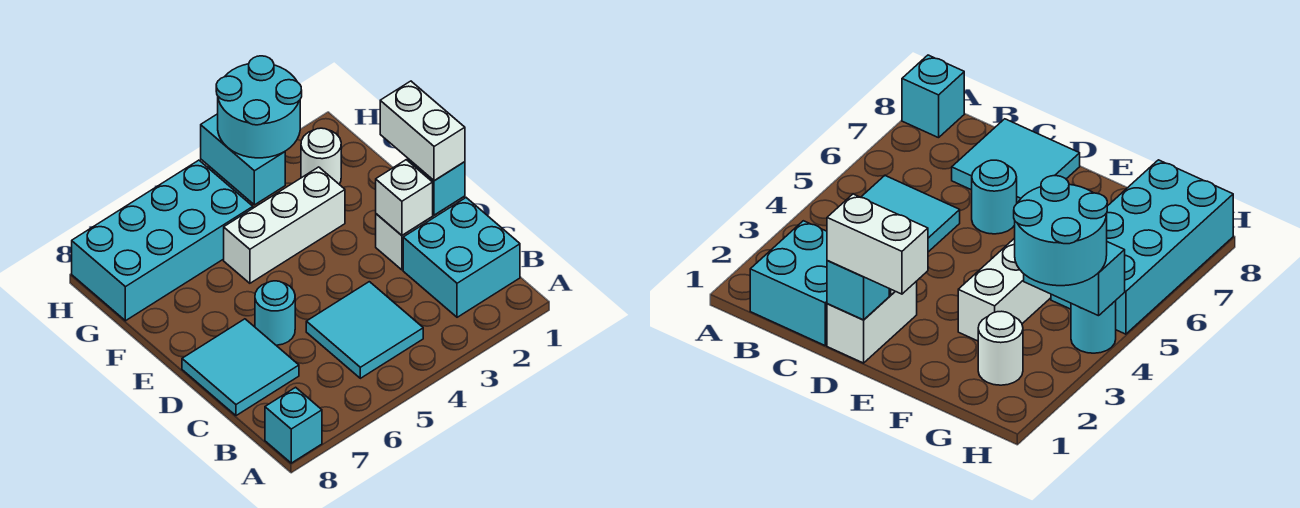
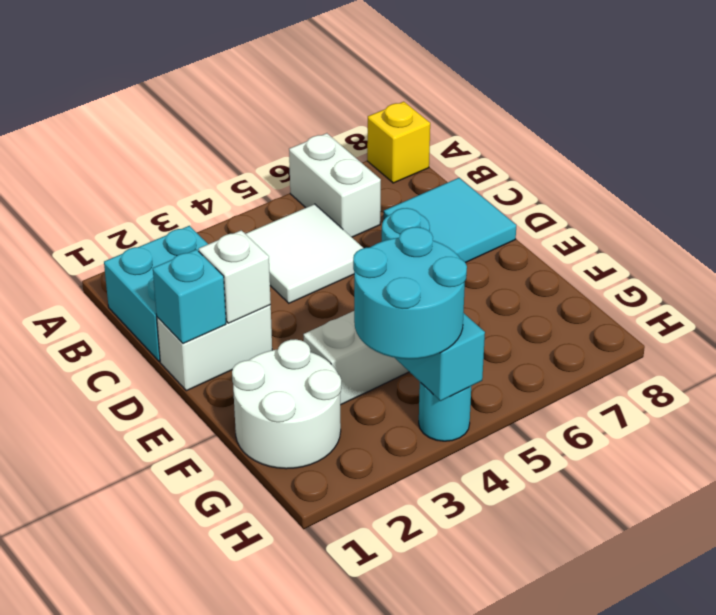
cyan 1x1 brick [265,387,322,463] -> yellow 1x1 brick [367,102,430,183]
cyan 2x2 tile [306,282,423,378] -> white 2x2 tile [246,204,363,303]
white 1x2 brick [380,81,465,181] -> white 1x2 brick moved to [289,133,381,237]
white 1x1 round brick [301,128,341,184] -> white 2x2 round brick [232,339,341,469]
cyan 2x4 brick [72,160,253,321] -> none

